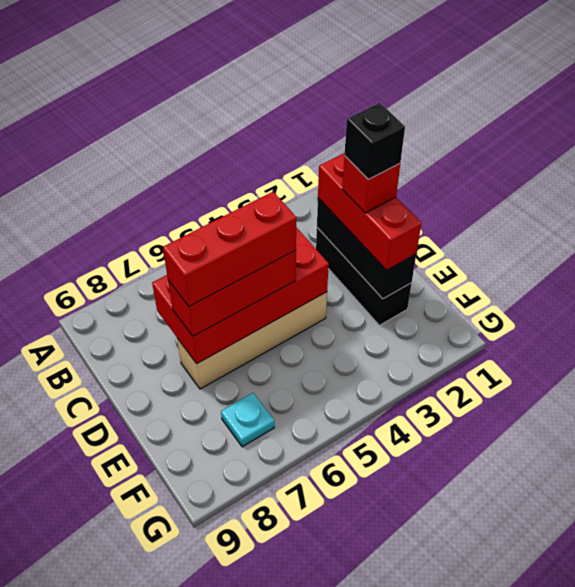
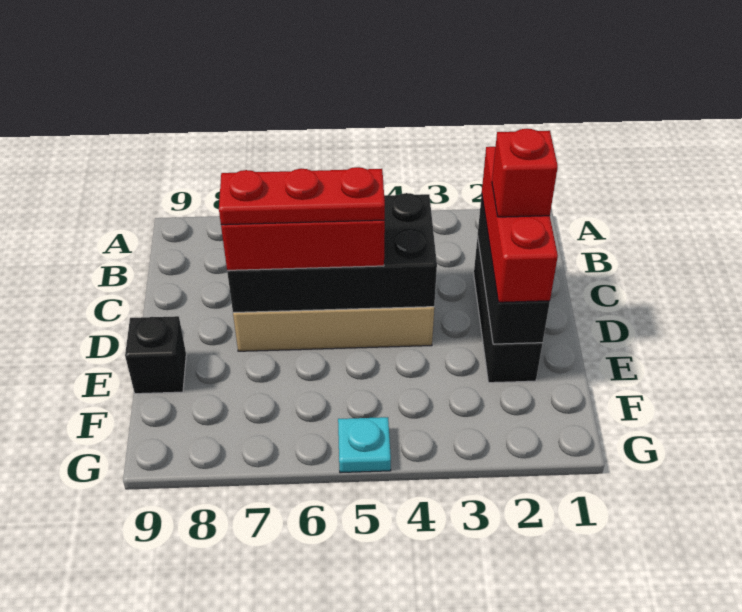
red 2x4 brick [152,227,329,364] -> black 2x4 brick [227,193,437,313]
black 1x1 brick [344,103,405,179] -> black 1x1 brick moved to [125,316,186,394]
red 1x3 brick [163,192,296,307] -> red 1x3 plate [219,167,385,225]
cyan 1x1 plate [221,393,274,447] -> cyan 1x1 plate moved to [338,417,391,473]

